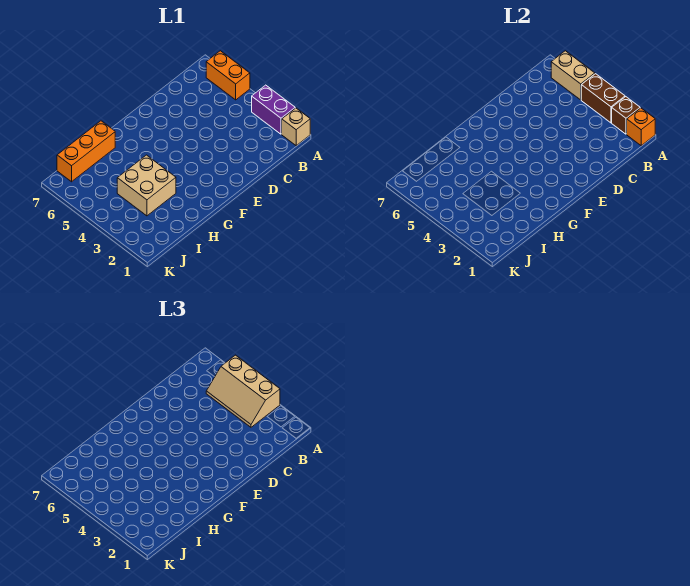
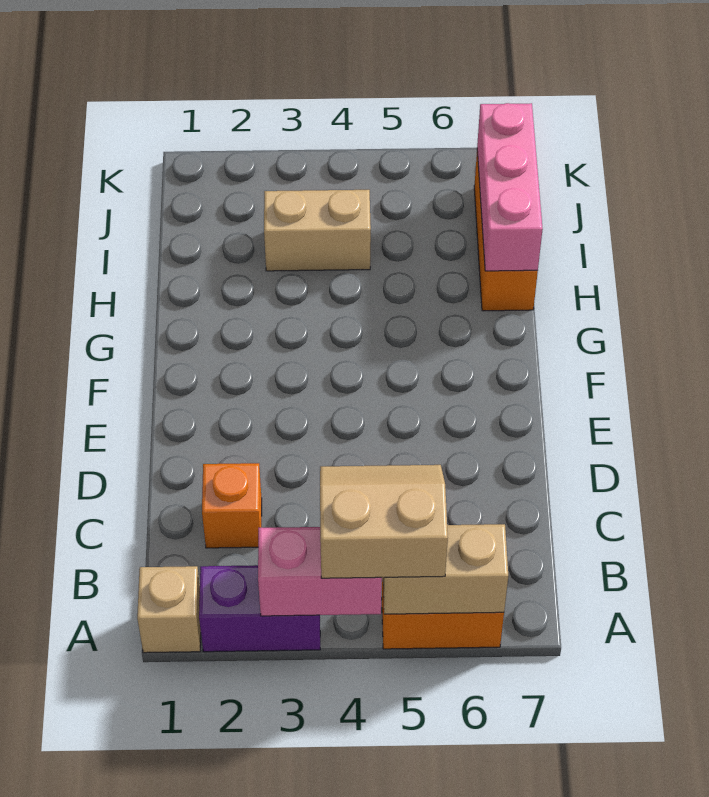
orange 1x1 brick [627,108,655,146] -> orange 1x1 brick moved to [202,463,262,548]
brown 1x1 brick [612,97,640,134] -> none
brown 1x2 brick [581,74,625,123] -> pink 1x2 brick [258,527,382,616]
tan 2x3 slope [206,355,280,427] -> tan 2x2 slope [320,465,448,578]
tan 2x2 brick [117,155,176,216] -> tan 1x2 brick [264,190,371,271]
none -> pink 1x3 brick [477,103,543,271]

